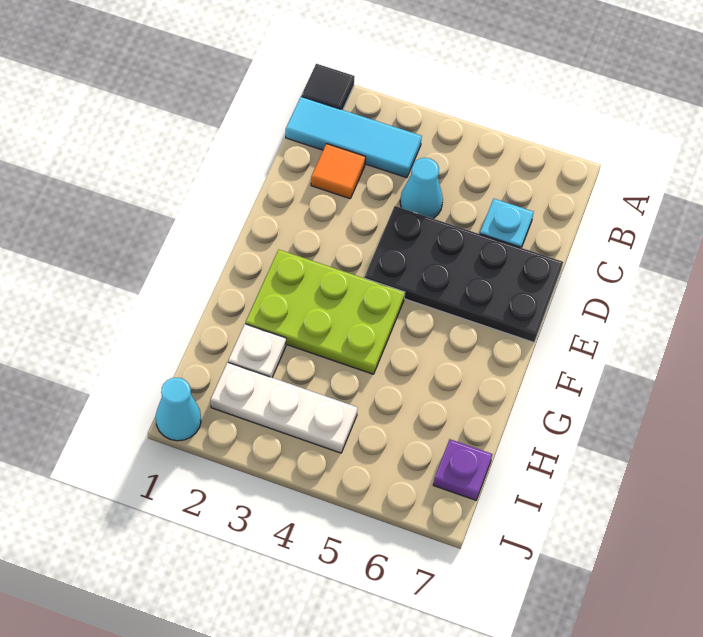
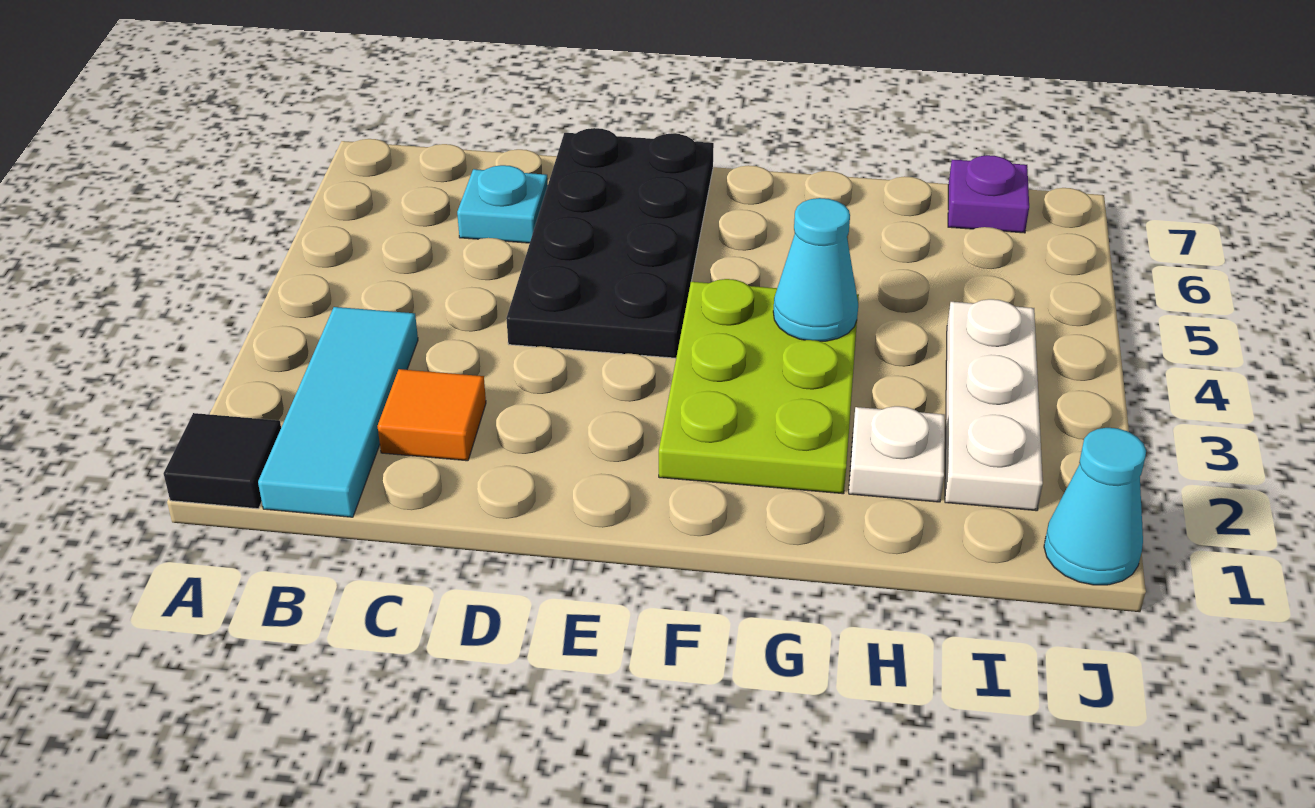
cyan 1x1 cone [400,158,443,218] -> cyan 1x1 cone moved to [773,198,858,341]

